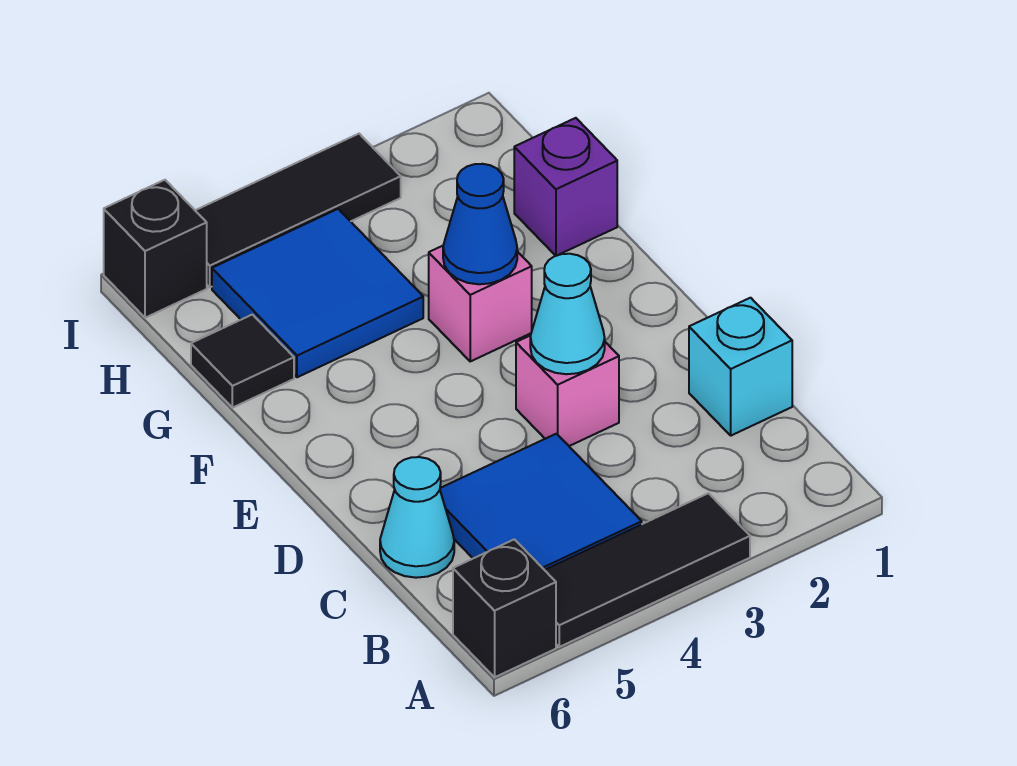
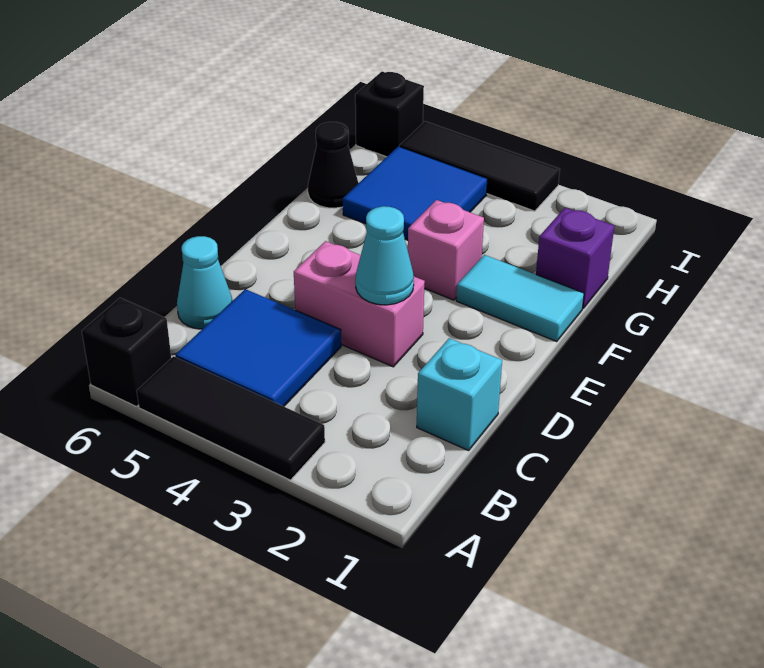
pink 1x1 brick [516,335,619,446] -> pink 1x2 brick [294,241,425,367]
none -> cyan 1x2 tile [456,255,584,342]
blue 1x1 cone [443,164,517,284] -> none
black 1x1 tile [191,315,294,408] -> black 1x1 cone [308,122,358,208]

